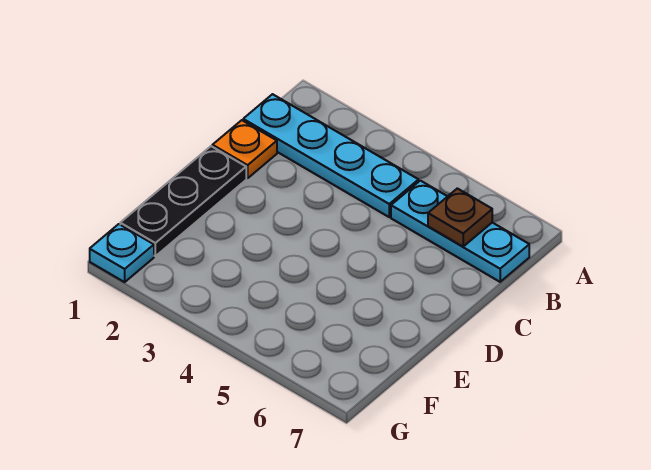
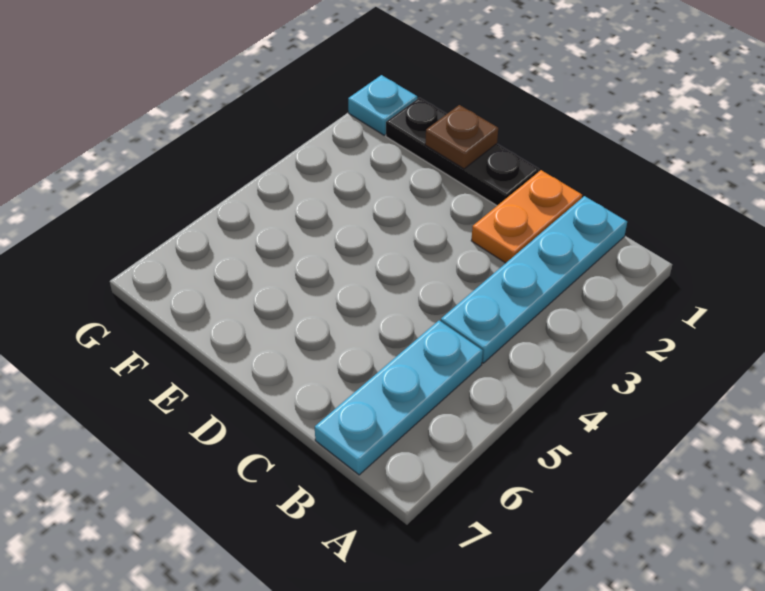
brown 1x1 plate [428,188,492,247] -> brown 1x1 plate moved to [425,105,498,169]
orange 1x1 plate [212,120,277,178] -> orange 1x2 plate [471,170,582,263]

